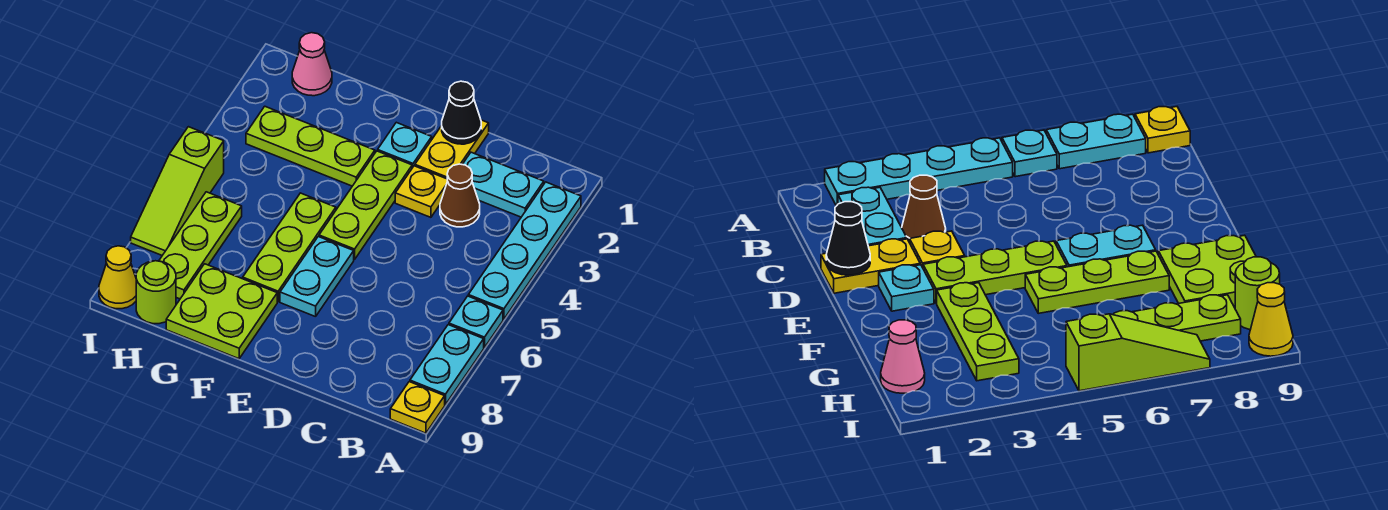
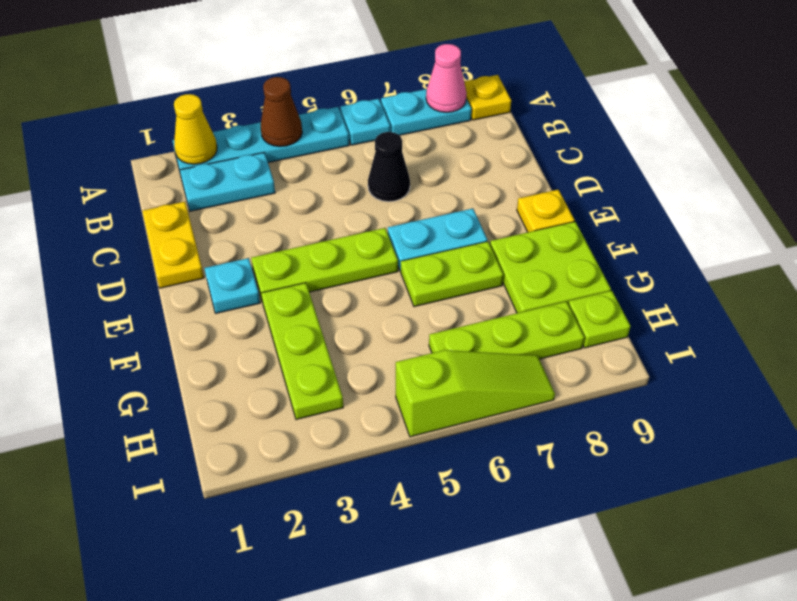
cyan 1x2 plate [462,152,544,217] -> cyan 1x2 plate turned to [180,153,275,211]
brown 1x1 cone [440,164,480,227] -> brown 1x1 cone moved to [261,77,302,147]
yellow 1x2 plate [415,120,489,179] -> yellow 1x2 plate turned to [142,202,204,288]
black 1x1 cone [442,81,481,144] -> black 1x1 cone moved to [368,132,410,202]
yellow 1x1 plate [395,166,448,217] -> yellow 1x1 plate moved to [517,190,575,232]
lime 1x3 plate [243,193,336,302] -> lime 1x2 plate [401,241,503,307]
pink 1x1 cone [292,33,332,96] -> pink 1x1 cone moved to [426,44,467,112]
lime 1x1 round brick [136,261,176,324] -> lime 1x1 plate [568,291,630,348]
yellow 1x1 cone [99,246,136,309] -> yellow 1x1 cone moved to [174,94,217,164]

